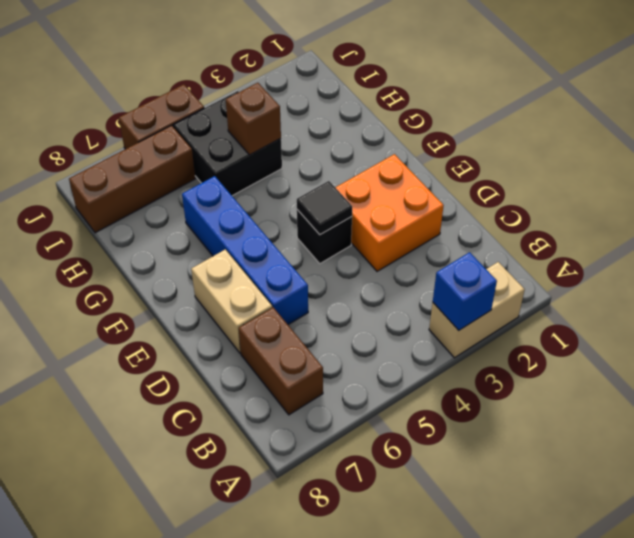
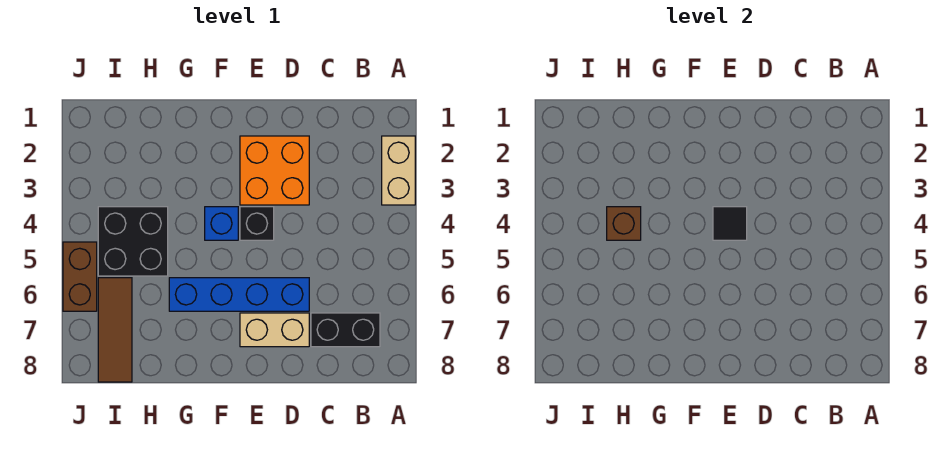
blue 1x1 brick [433,252,497,330] -> blue 1x1 brick moved to [205,207,238,240]
brown 1x2 brick [239,307,323,415] -> black 1x2 brick [311,313,380,347]
brown 1x3 brick [69,126,195,233] -> brown 1x3 tile [98,278,132,382]

